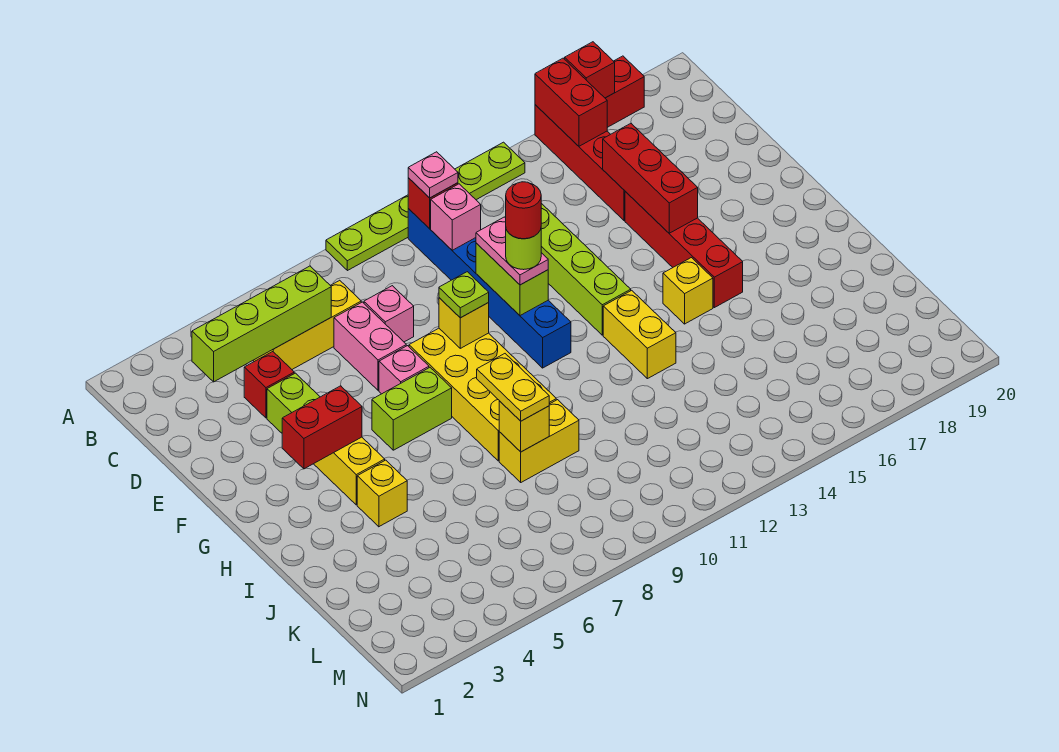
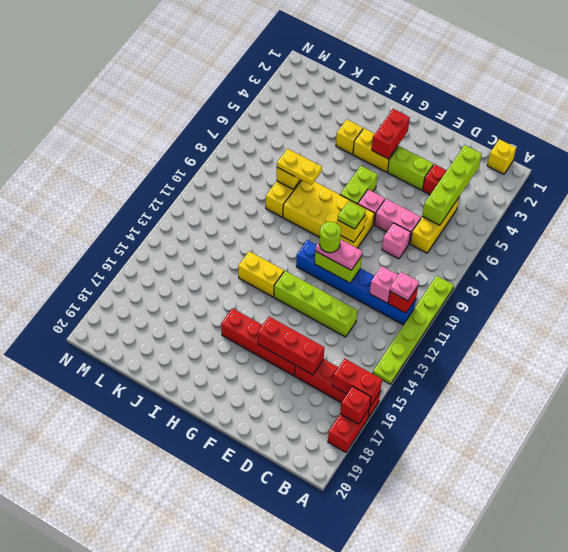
red 1x1 round brick [506,182,541,239] -> none
yellow 1x1 brick [663,258,713,324] -> yellow 1x1 brick moved to [487,139,516,174]

